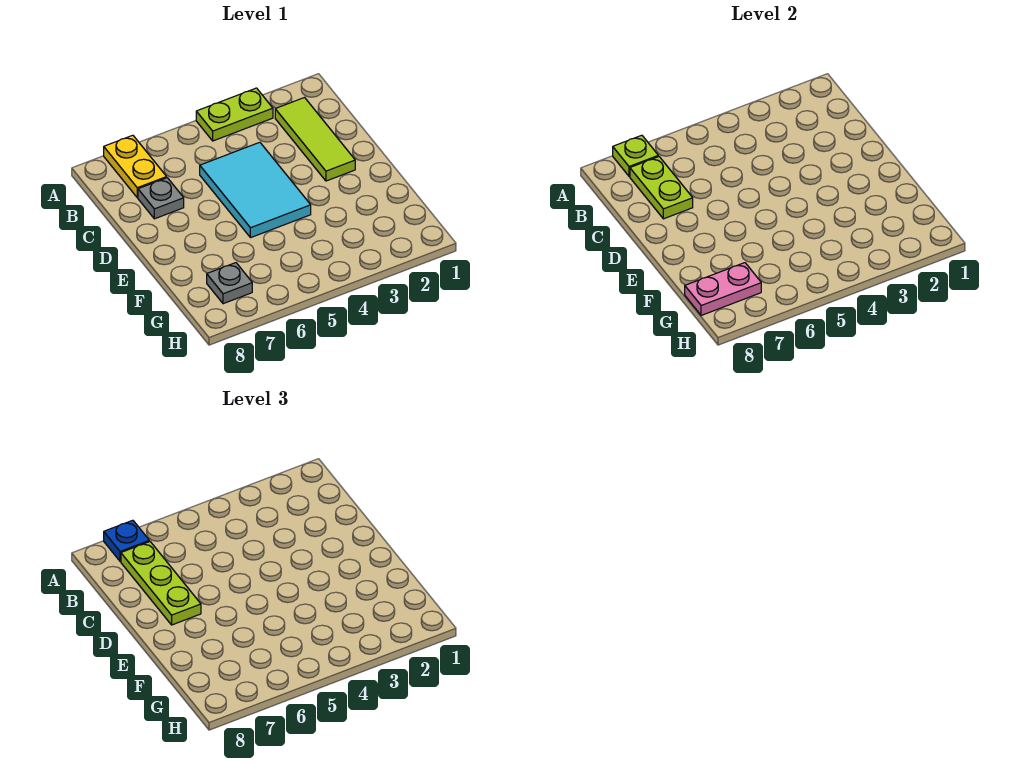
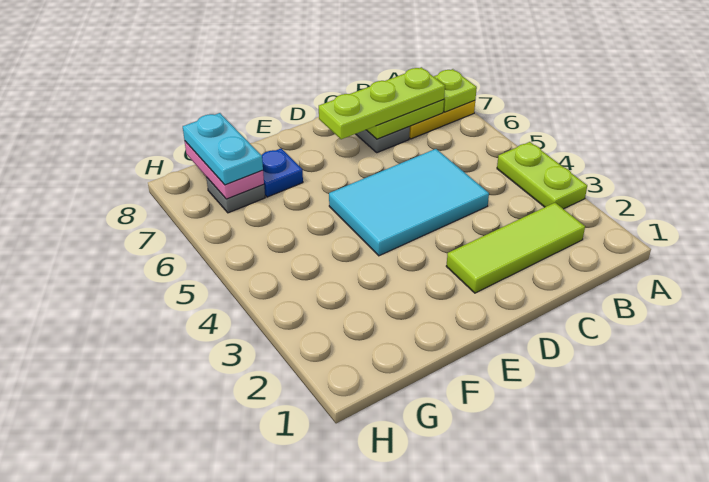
blue 1x1 plate [104,520,149,561] -> blue 1x1 plate moved to [262,148,303,197]
none -> cyan 1x2 plate [183,113,263,185]

